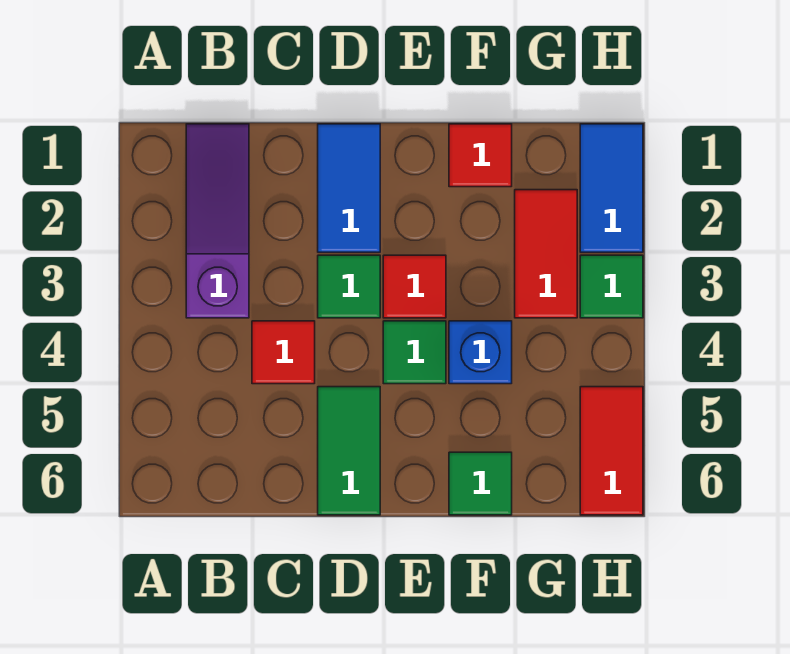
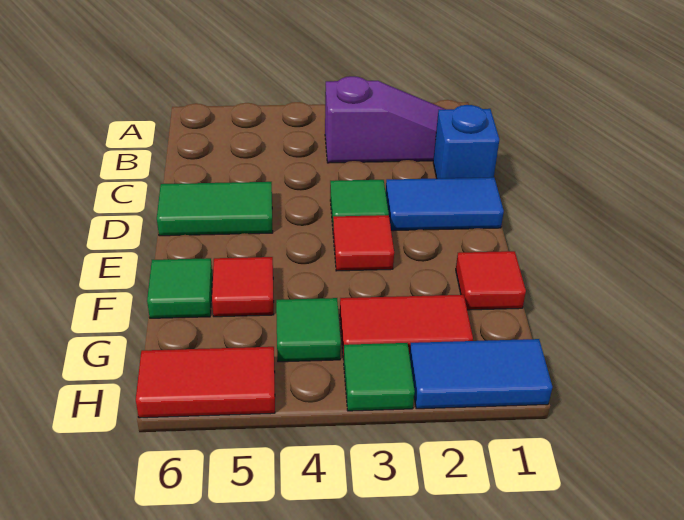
red 1x1 tile [252,321,315,384] -> red 1x1 tile moved to [212,257,274,317]
green 1x1 tile [383,321,446,384] -> green 1x1 tile moved to [276,298,341,362]
blue 1x1 brick [449,321,512,384] -> blue 1x1 brick moved to [433,105,499,179]

